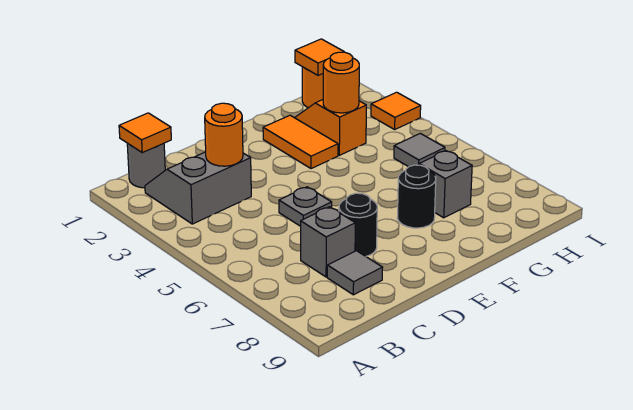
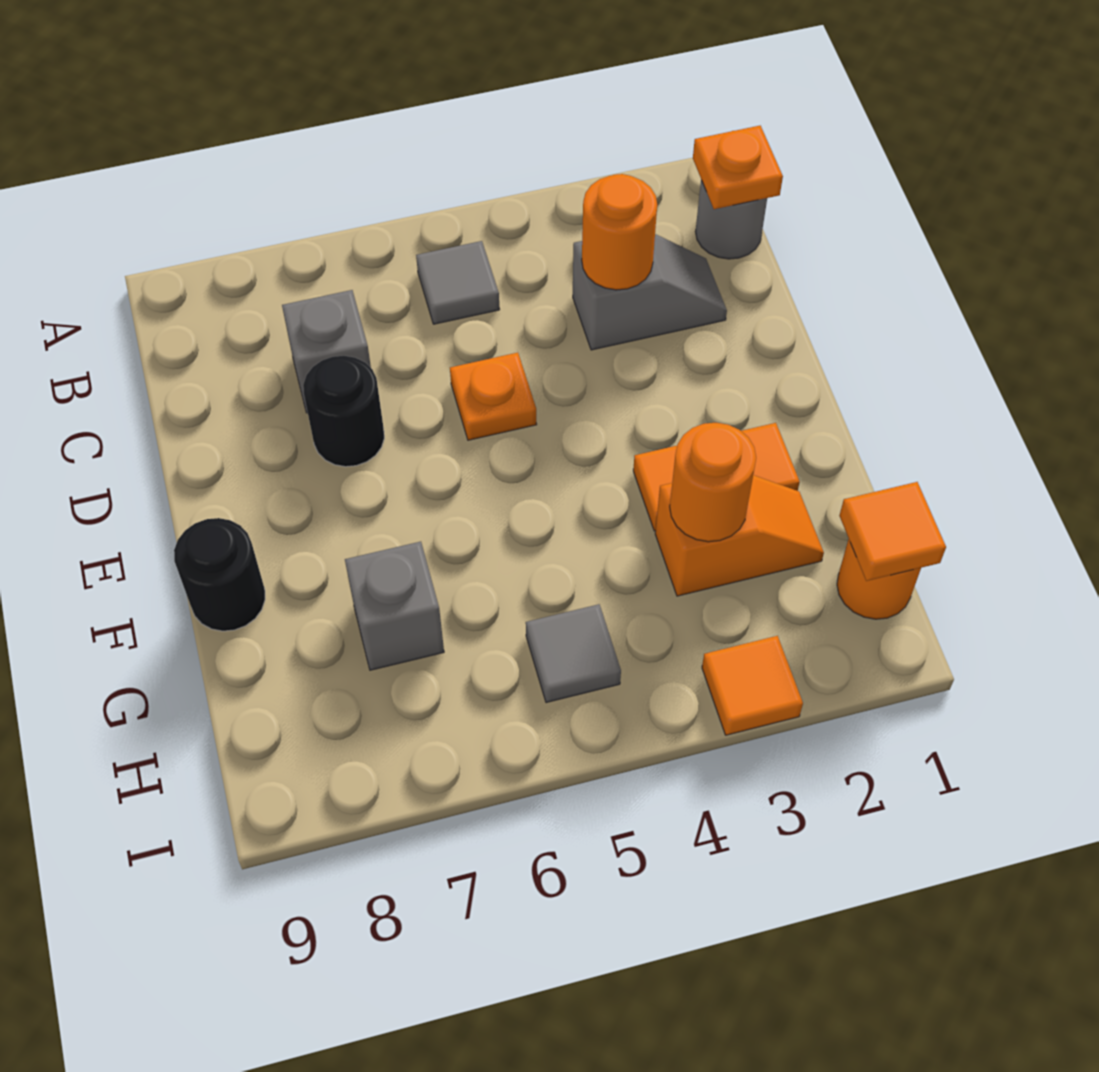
orange 1x1 tile [119,113,171,153] -> orange 1x1 plate [693,126,783,209]
grey 2x2 slope [145,152,251,224] -> grey 1x2 slope [573,234,727,350]
grey 1x1 tile [327,251,383,295] -> grey 1x1 tile moved to [416,241,500,324]
grey 1x1 plate [279,187,332,226] -> orange 1x1 plate [450,353,537,440]
black 1x1 round brick [397,165,436,228] -> black 1x1 round brick moved to [174,518,265,631]

